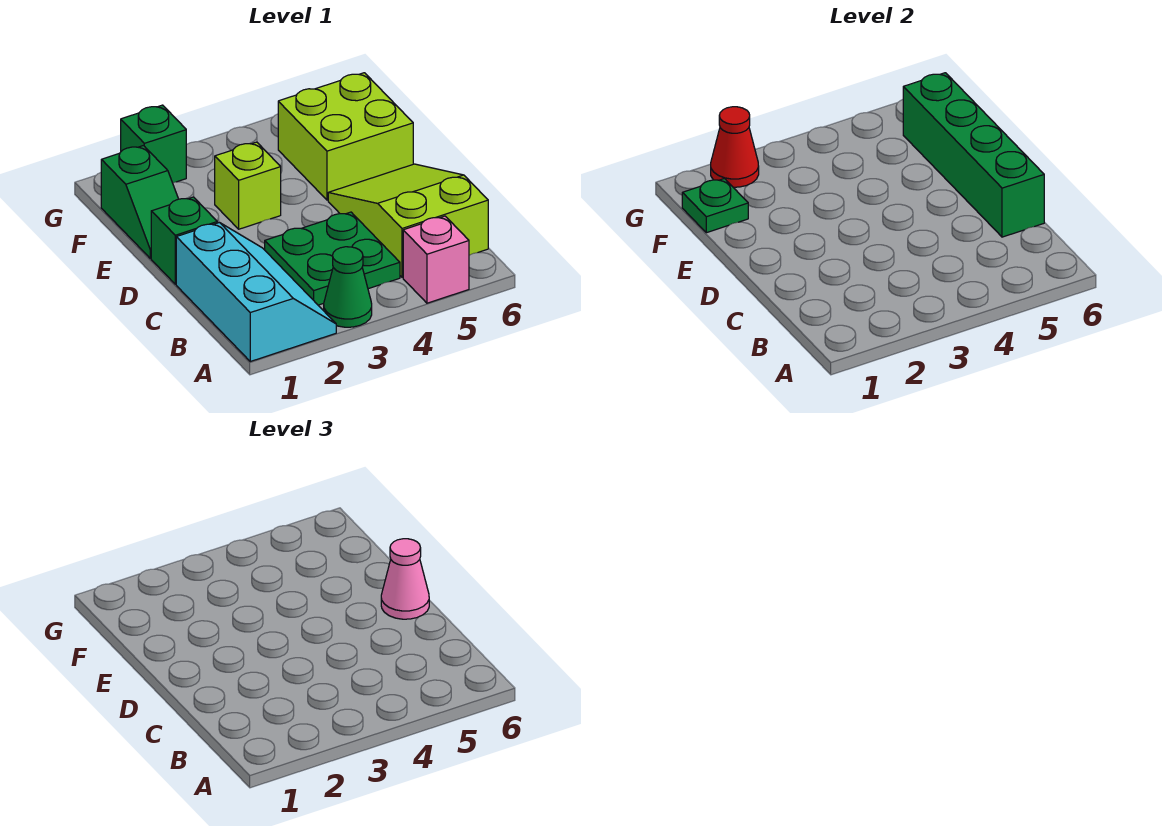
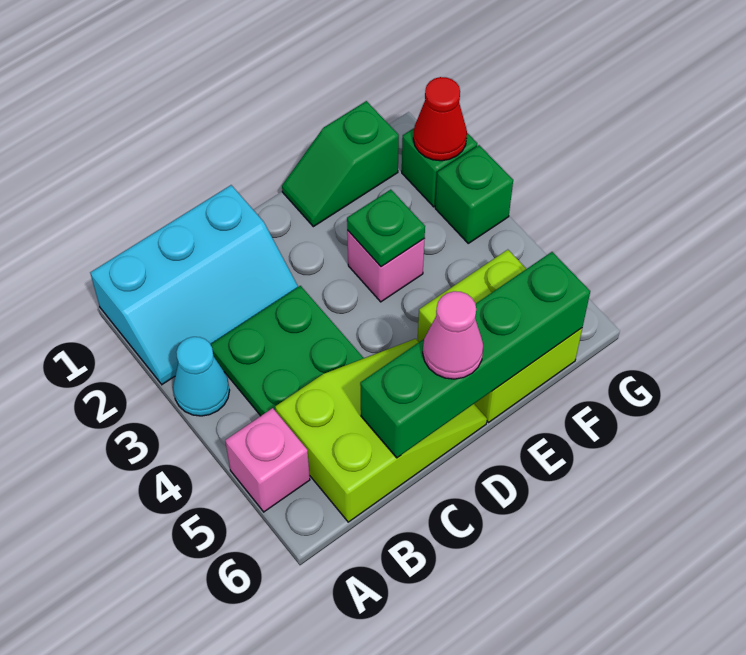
green 1x1 cone [324,247,372,327] -> cyan 1x1 cone [173,337,230,416]
green 1x1 brick [151,197,217,284] -> green 1x1 brick moved to [435,145,513,243]
lime 1x1 brick [215,142,281,229] -> pink 1x1 brick [347,230,425,302]
green 1x1 plate [682,179,748,233] -> green 1x1 plate moved to [347,190,425,267]

